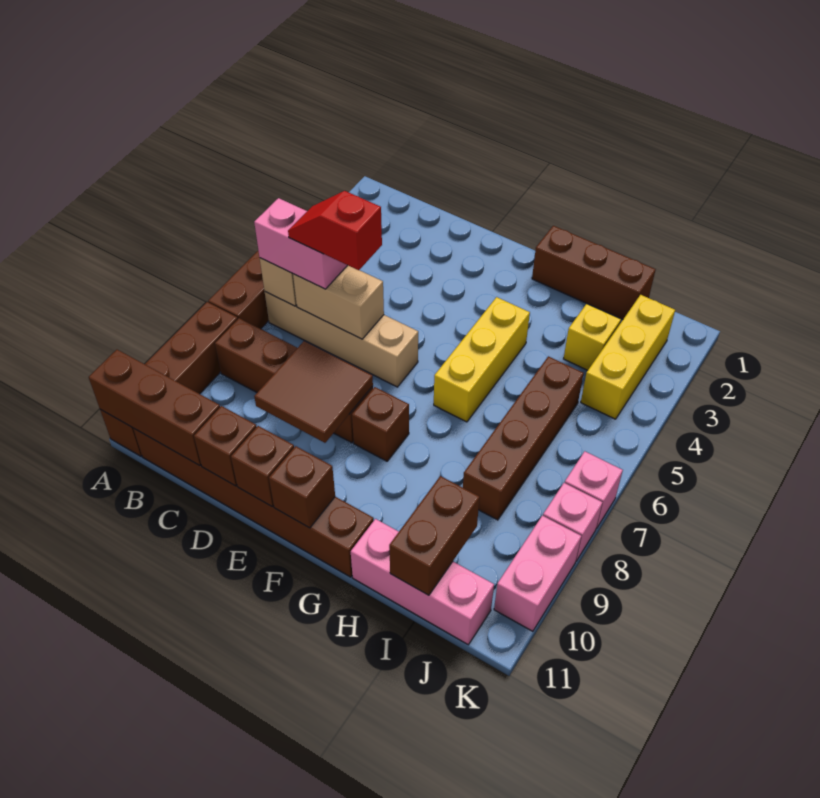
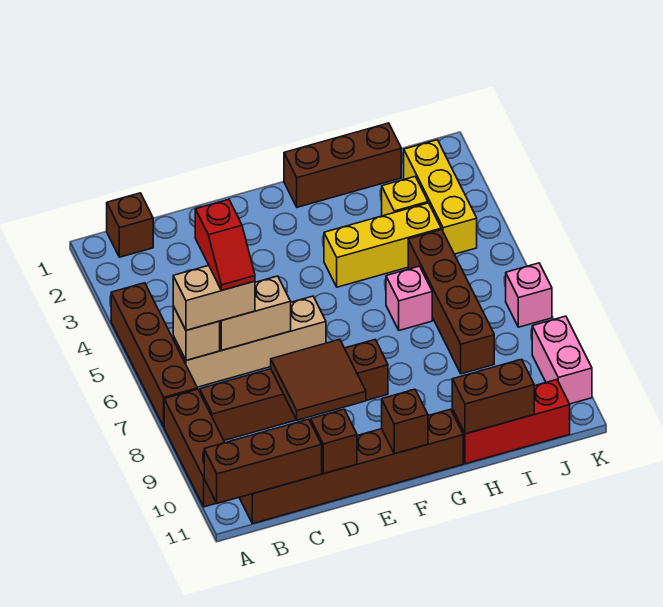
brown 1x4 brick [100,302,238,456] -> brown 1x3 brick [164,389,225,507]
pink 1x2 brick [254,198,347,289] -> tan 1x2 brick [173,266,255,330]
red 1x2 slope [288,191,382,270] -> red 1x2 slope turned to [195,199,255,290]
brown 1x1 brick [231,426,294,506] -> brown 1x1 brick moved to [107,193,153,257]
yellow 1x3 brick [434,297,530,422] -> yellow 1x3 brick turned to [324,203,441,287]
pink 1x3 brick [351,519,494,645] -> red 1x3 brick [452,380,570,464]
brown 1x2 brick [389,476,480,595] -> brown 1x2 brick turned to [452,359,534,434]
pink 1x1 brick [543,483,603,561] -> pink 1x1 brick moved to [386,266,432,330]

